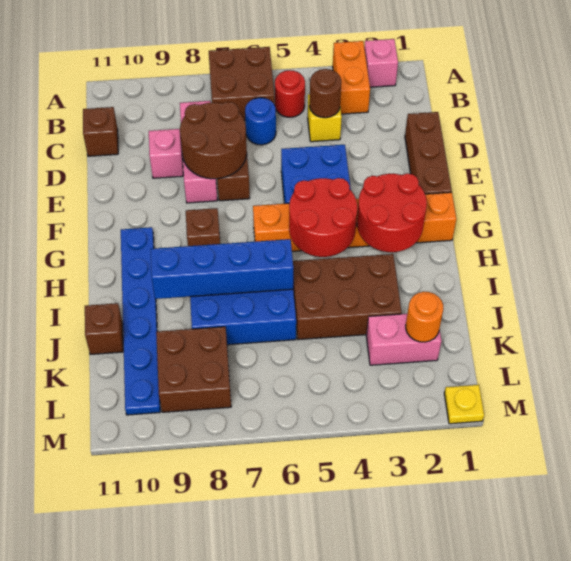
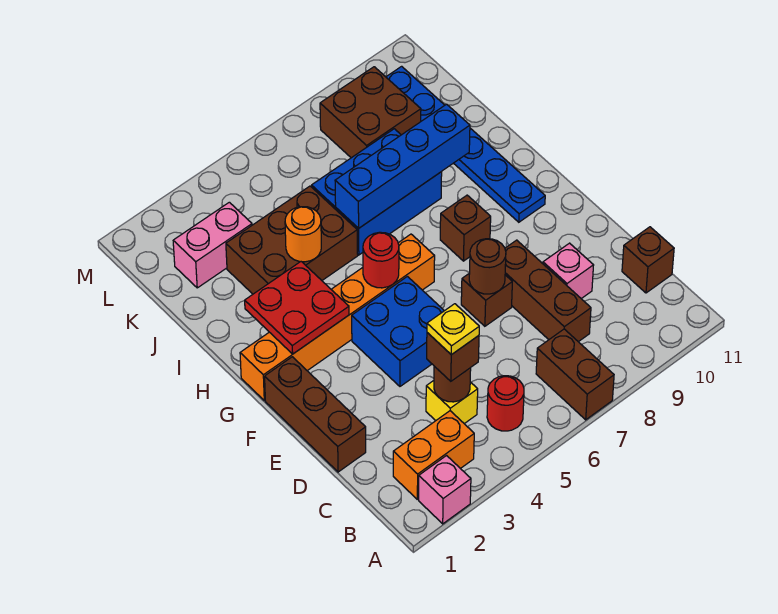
orange 1x2 brick [333,41,370,114] -> orange 1x2 brick turned to [393,411,474,499]
brown 2x2 brick [209,47,275,120] -> brown 1x2 brick [536,329,614,420]
blue 1x1 round brick [245,98,276,145] -> none
pink 1x3 brick [180,101,217,203] -> brown 1x3 brick [505,240,591,342]
brown 2x2 round brick [180,102,247,179] -> brown 1x1 round brick [469,239,506,294]
red 2x2 round brick [357,173,427,252] -> red 2x2 plate [245,262,349,354]
red 2x2 round brick [289,178,357,257] -> red 1x1 round brick [363,232,399,288]
brown 1x1 brick [85,303,123,354] -> brown 1x1 brick moved to [427,333,479,381]
orange 1x1 round brick [406,292,443,342] -> orange 1x1 round brick moved to [285,207,321,262]
yellow 1x1 plate [444,385,484,424] -> yellow 1x1 plate moved to [427,304,479,355]

